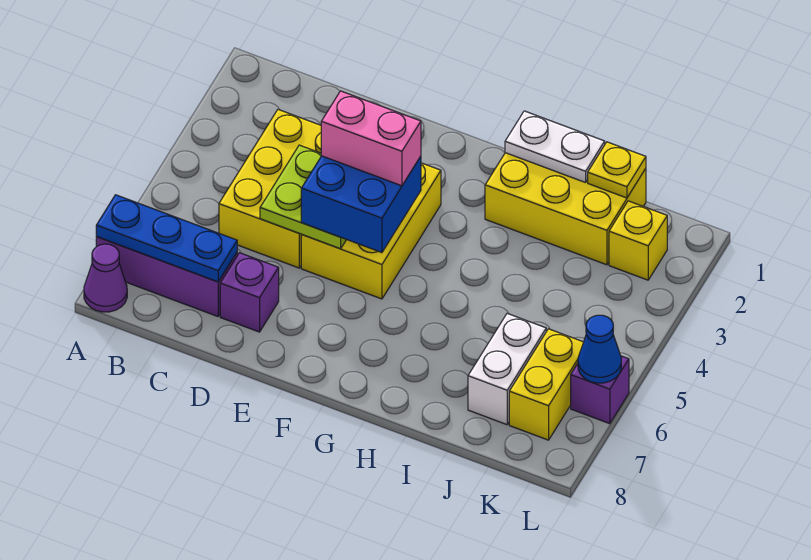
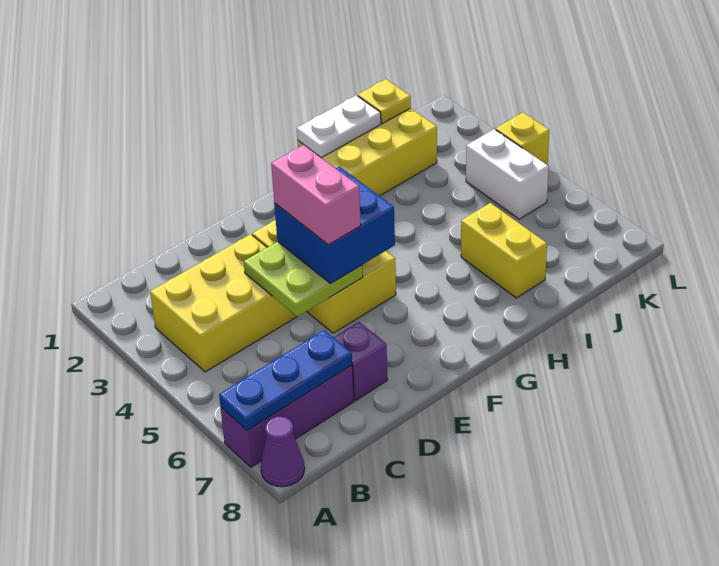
yellow 2x3 brick [219,110,321,268] -> yellow 2x3 brick turned to [150,234,297,372]
pink 1x2 brick [321,91,421,186] -> pink 1x2 brick turned to [271,145,361,245]
white 1x2 brick [468,313,546,425] -> white 1x2 brick moved to [466,129,549,219]
yellow 1x1 brick [609,201,667,280] -> yellow 1x1 brick moved to [496,113,549,165]
yellow 1x2 brick [509,329,583,440] -> yellow 1x2 brick moved to [461,203,547,298]
purple 1x1 brick [571,356,629,424] -> none
blue 1x1 cone [578,315,621,383] -> none

